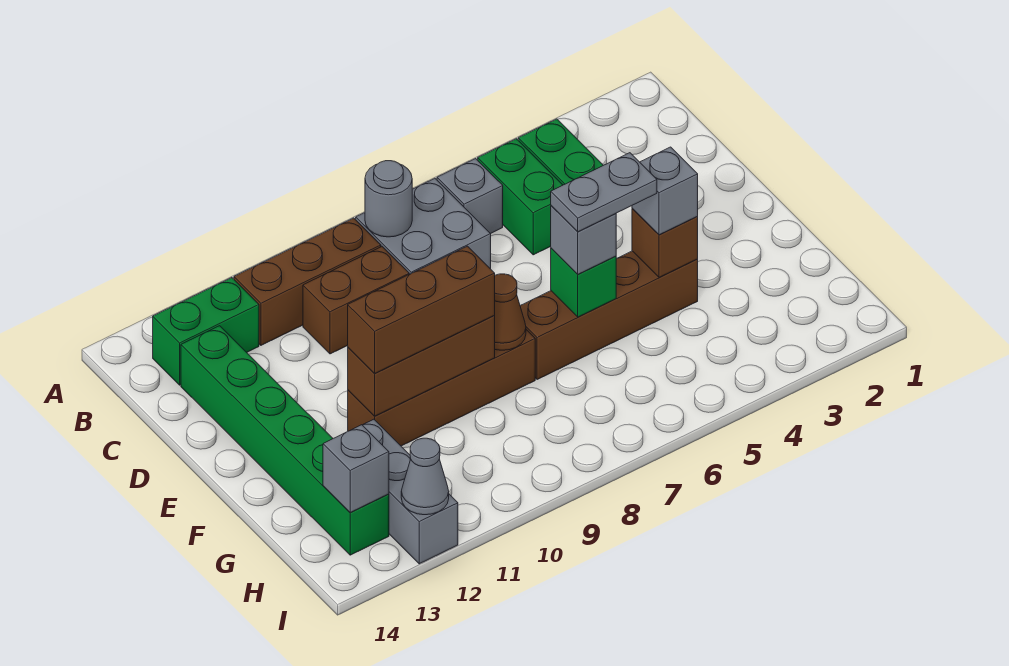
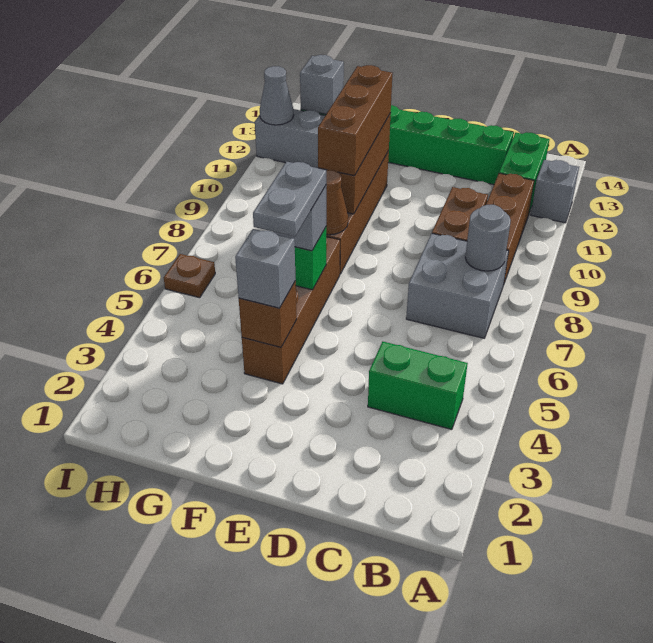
green 1x2 brick [478,139,562,255] -> none
grey 1x1 brick [437,159,503,234] -> grey 1x1 brick moved to [531,160,579,223]
none -> brown 1x1 plate [164,254,215,298]

